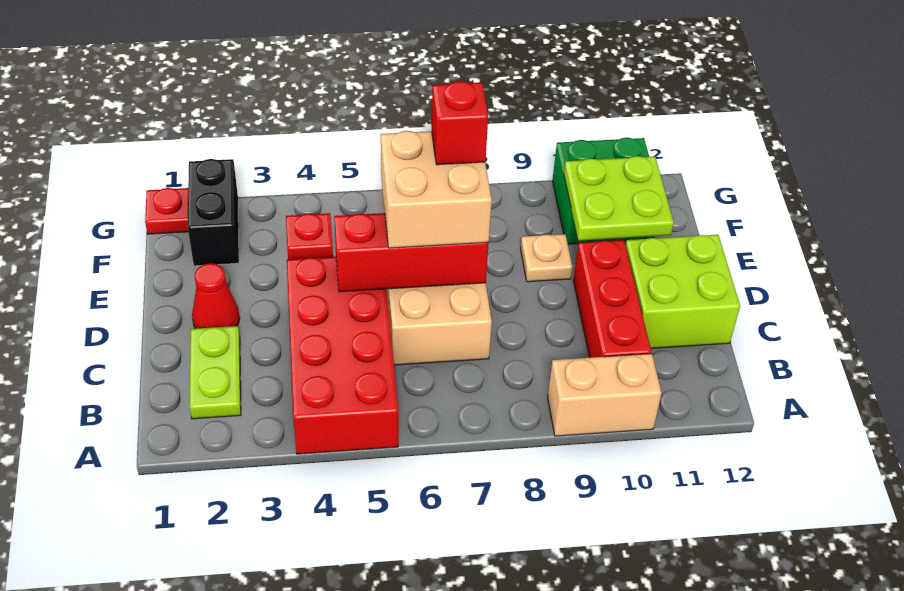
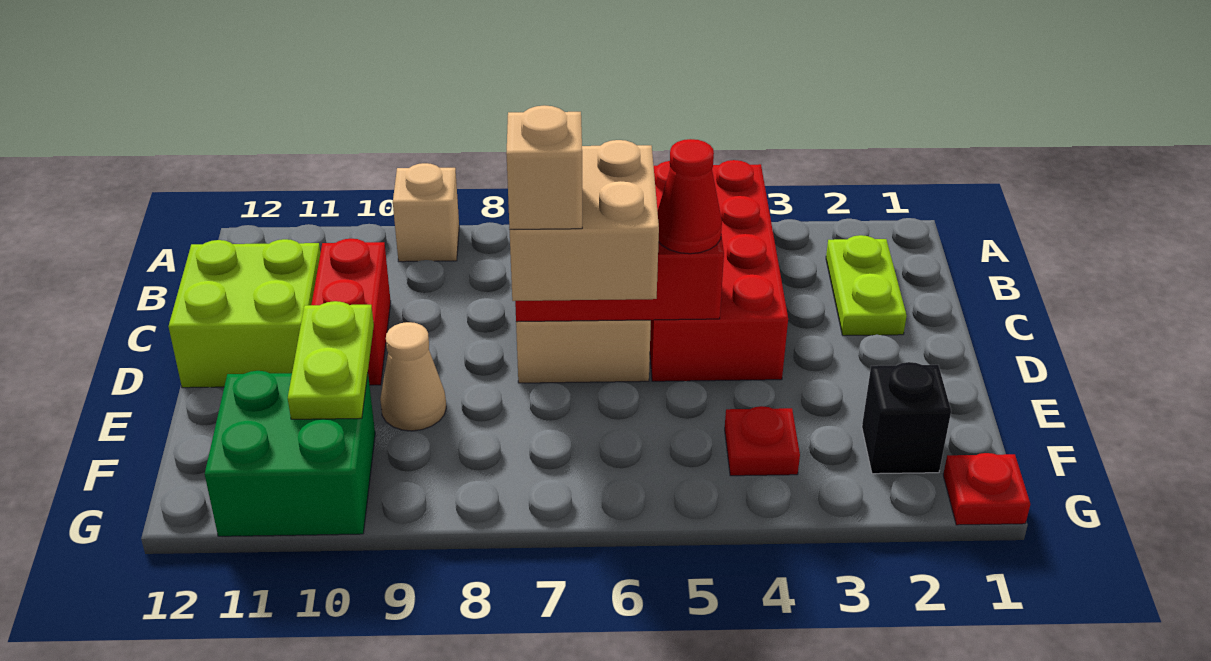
tan 1x2 brick [548,354,662,436] -> tan 1x1 brick [393,163,459,262]
red 1x3 brick [573,240,651,358] -> red 1x2 brick [311,239,391,385]
red 1x1 cone [192,264,240,329] -> red 1x1 cone moved to [658,139,722,254]
red 1x1 brick [432,81,488,165] -> tan 1x1 brick [506,105,582,230]
tan 1x1 plate [521,234,572,282] -> tan 1x1 cone [380,322,446,431]
lime 2x2 plate [564,156,674,241] -> lime 1x2 plate [288,301,374,419]
black 1x2 brick [188,159,239,266] -> black 1x1 brick [862,362,951,474]

